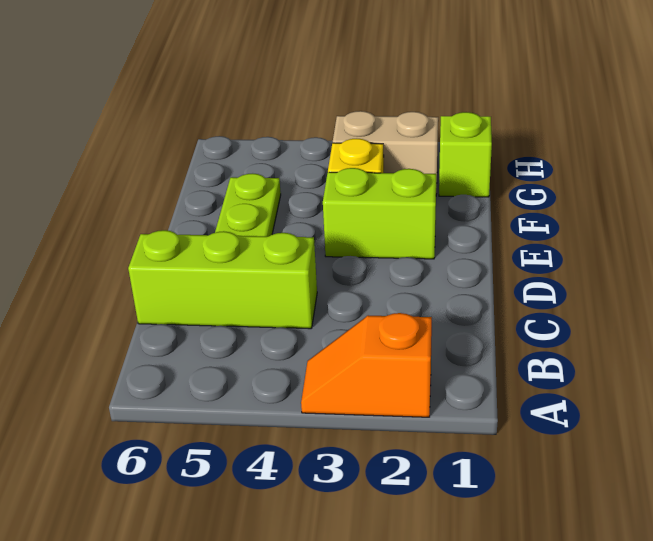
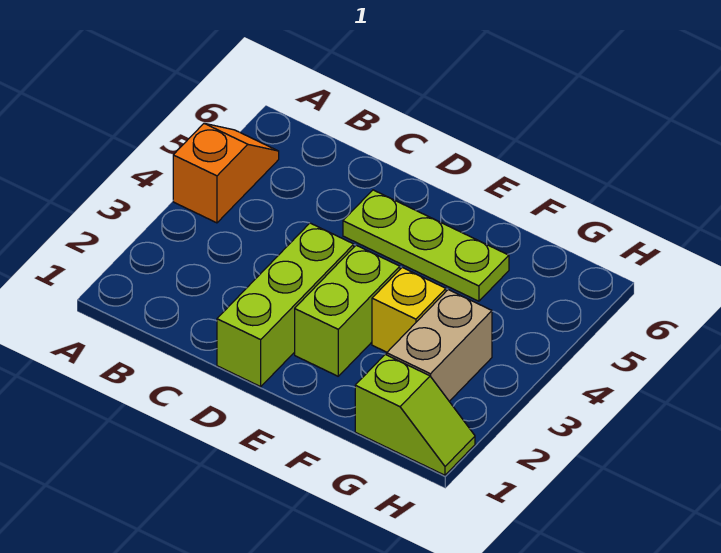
orange 1x2 slope [301,313,432,417] -> orange 1x2 slope moved to [173,123,279,223]
lime 1x3 brick [128,230,317,329] -> lime 1x3 brick moved to [217,223,354,387]

